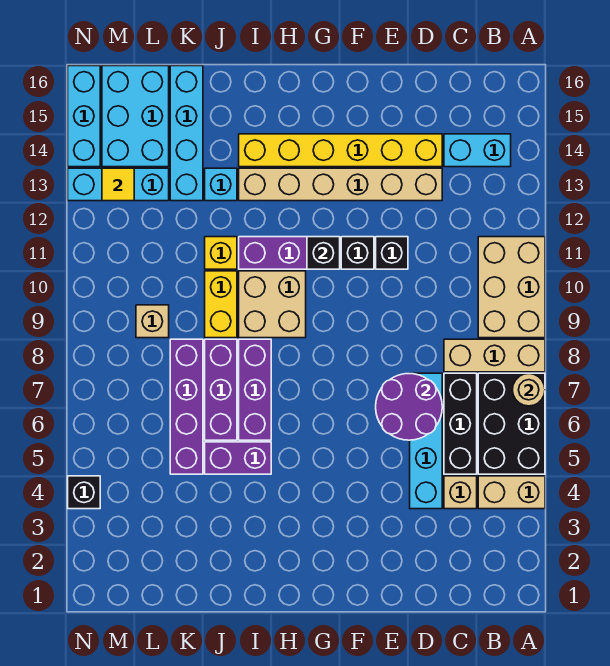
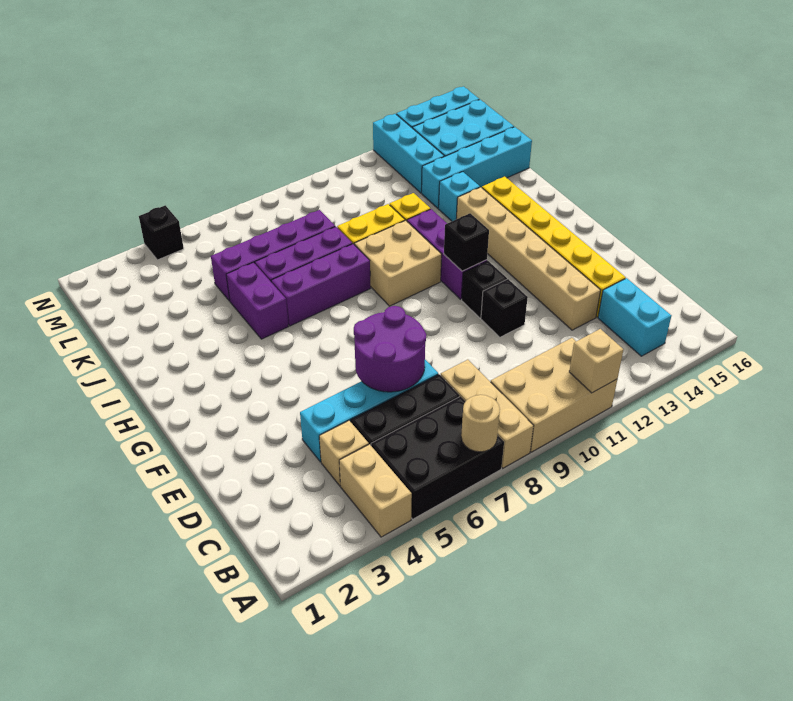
tan 1x1 brick [136,305,169,338] -> tan 1x1 brick moved to [569,329,623,393]
yellow 1x1 tile [102,168,134,201] -> none

